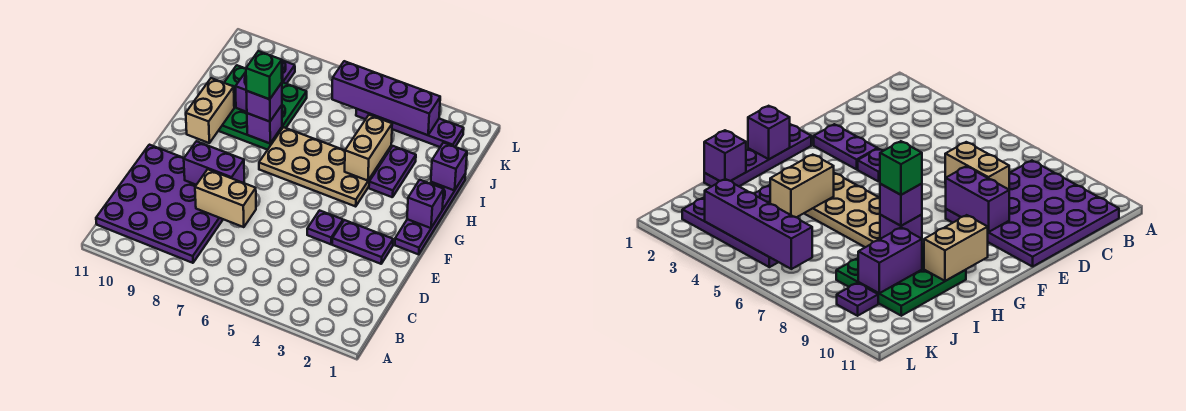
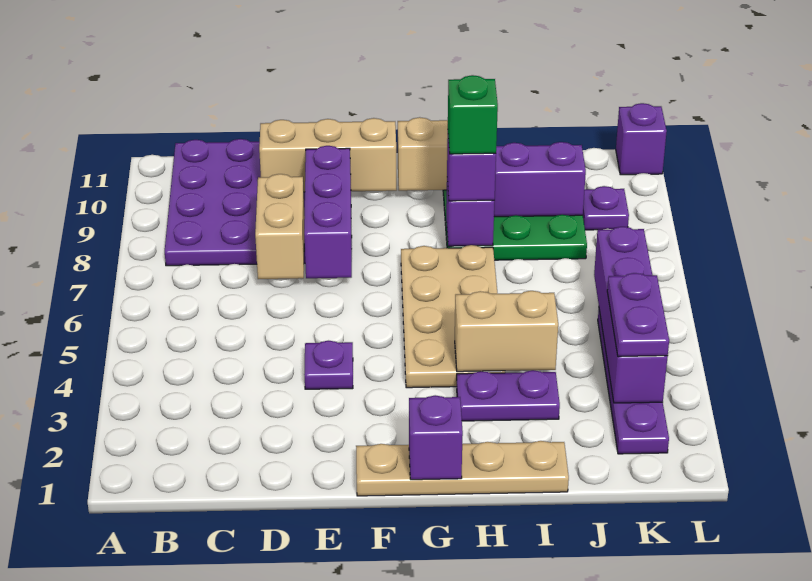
none -> tan 1x3 brick [259,118,397,192]
purple 1x2 plate [332,220,393,264] -> purple 1x2 plate moved to [607,273,669,357]
purple 1x2 brick [184,141,244,185] -> purple 1x3 brick [304,146,352,278]
purple 1x4 plate [395,174,466,254] -> tan 1x4 plate [356,441,569,496]
purple 1x1 brick [431,143,467,191] -> purple 1x1 brick moved to [616,103,667,175]

